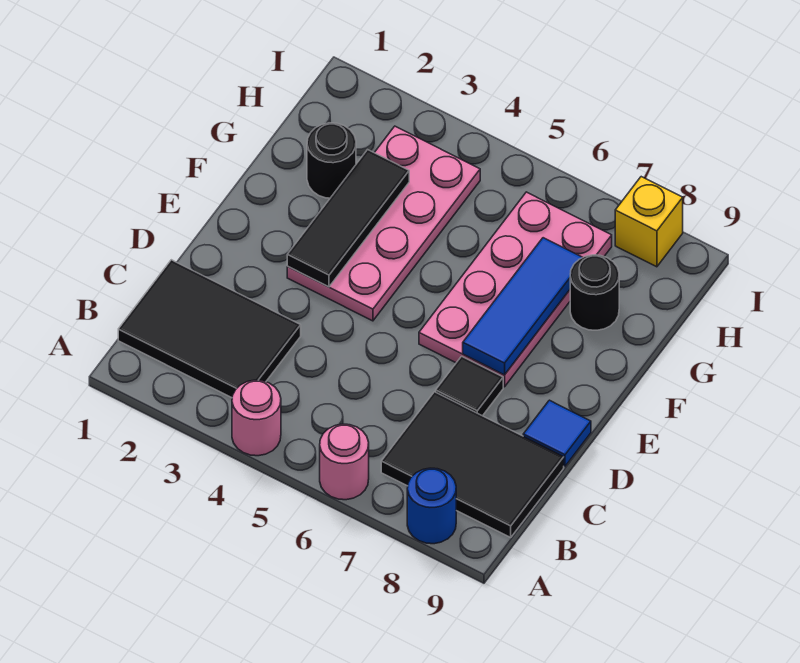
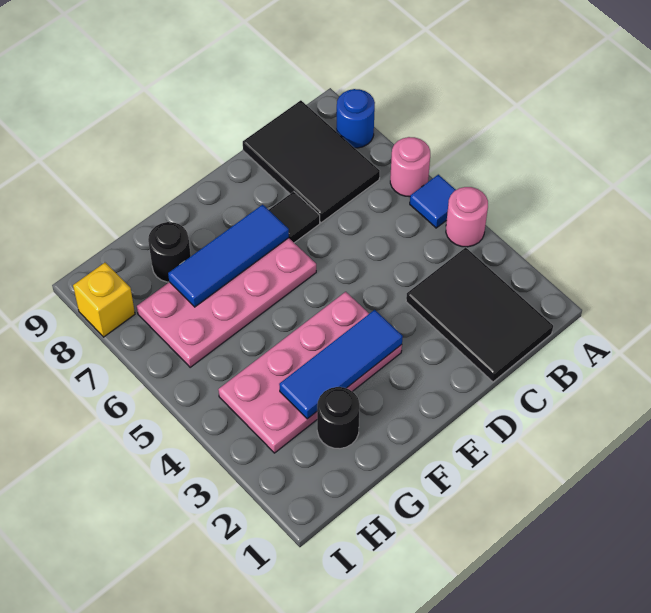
blue 1x1 tile [523,400,591,466] -> blue 1x1 tile moved to [410,175,456,228]
black 1x3 tile [287,150,409,287] -> blue 1x3 tile [279,310,403,419]

